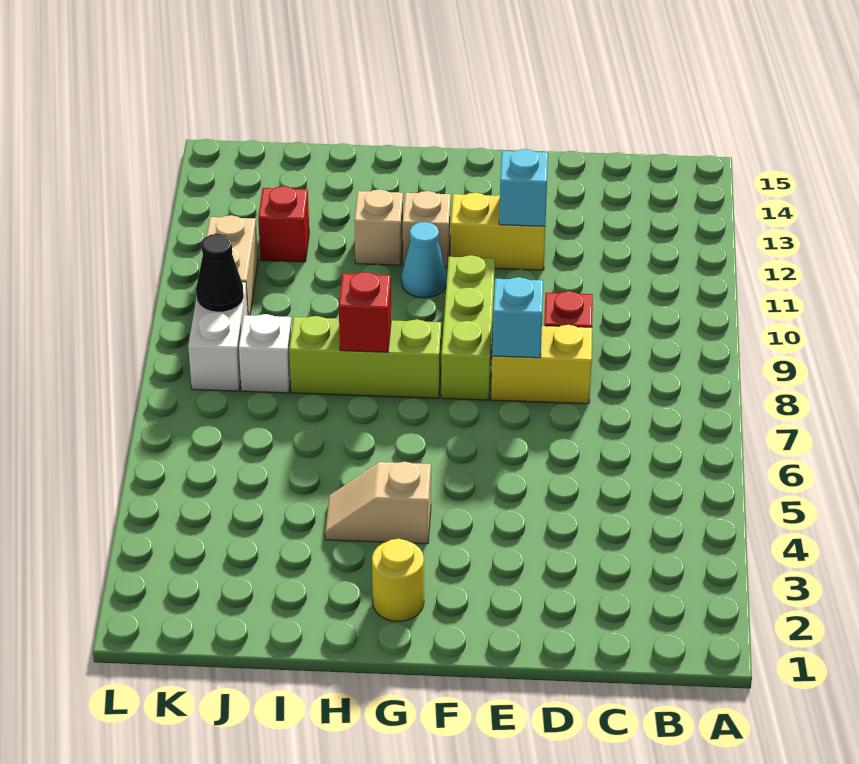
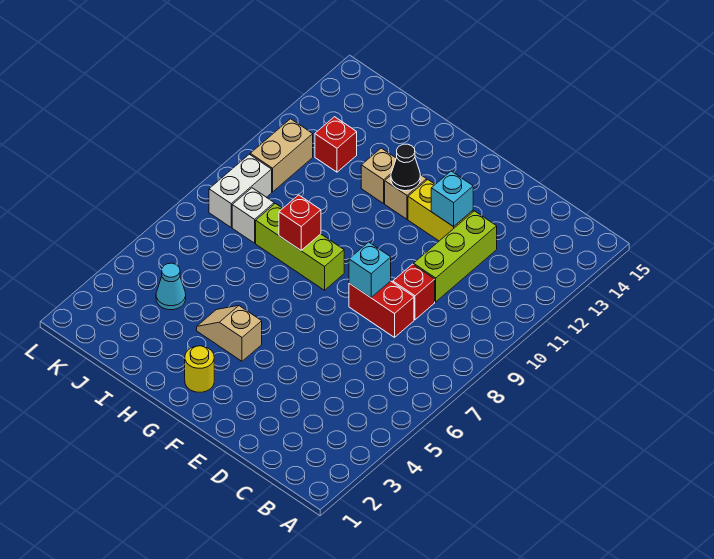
yellow 1x2 brick [491,325,592,404] -> red 1x2 brick [349,281,414,337]
lime 1x3 brick [441,255,495,400] -> lime 1x3 brick moved to [414,211,497,302]
cyan 1x1 cone [401,222,447,298] -> cyan 1x1 cone moved to [156,263,186,310]
black 1x1 cone [196,234,244,312] -> black 1x1 cone moved to [391,144,420,191]

